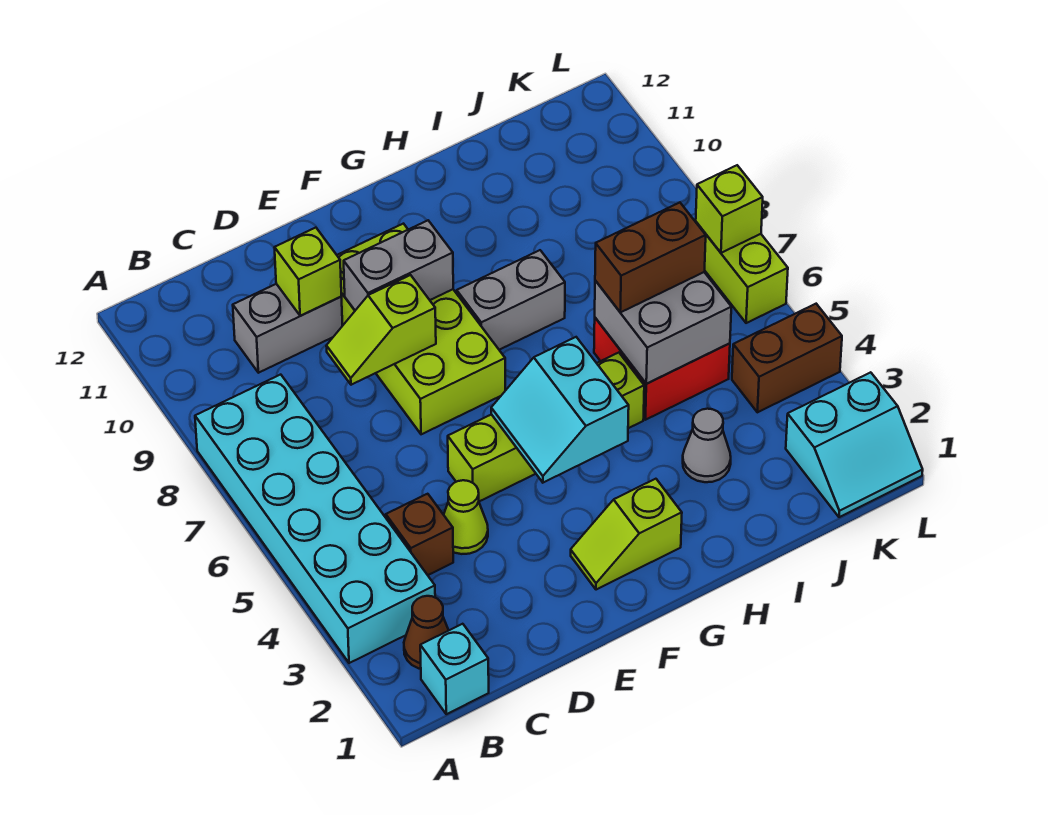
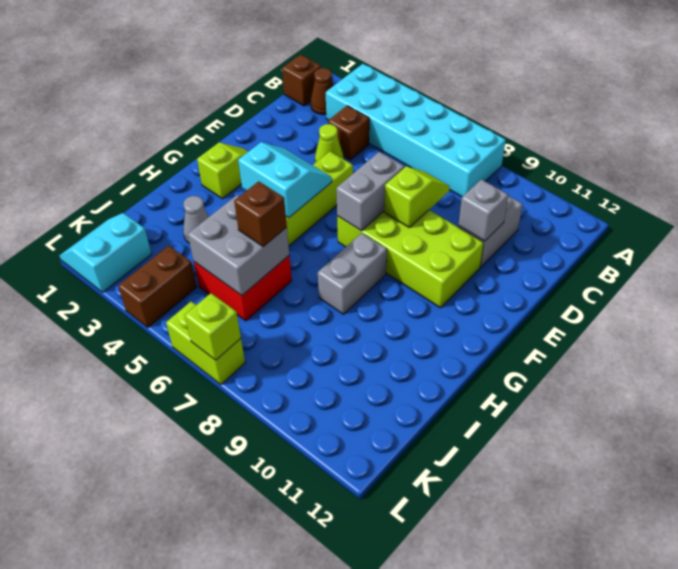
cyan 1x1 brick [420,624,489,714] -> brown 1x1 brick [282,54,321,106]
lime 1x1 brick [275,228,341,316] -> grey 1x1 brick [458,179,508,241]
grey 1x2 brick [344,221,453,310] -> grey 1x2 brick moved to [336,152,404,231]
brown 1x2 brick [595,202,706,312] -> brown 1x1 brick [234,181,287,247]

